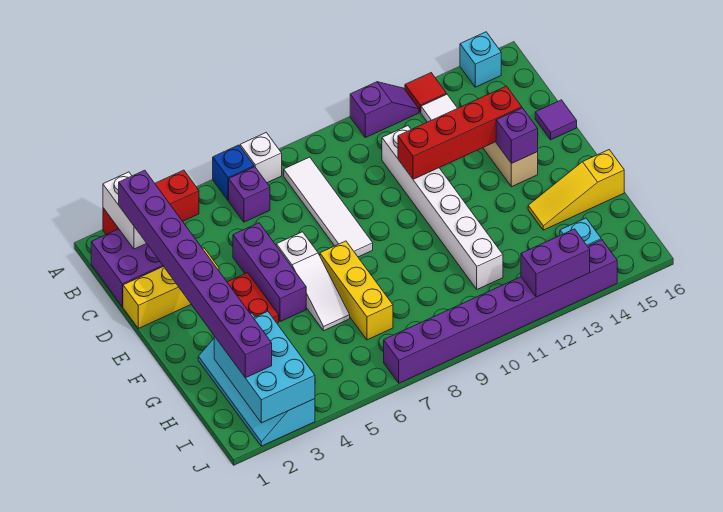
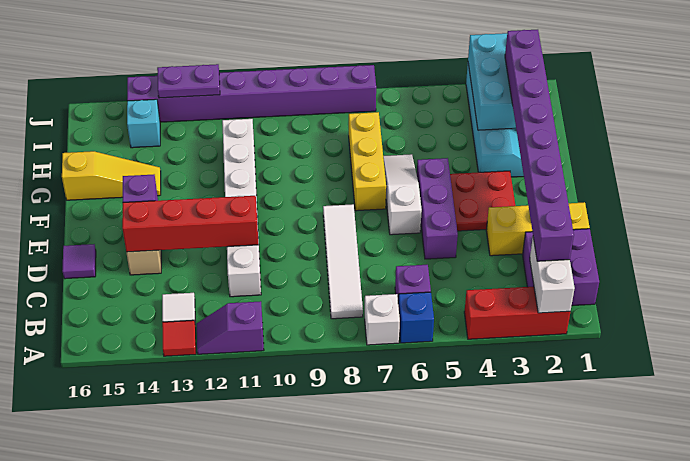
cyan 1x1 brick [460,32,501,87] -> none
purple 1x2 brick [521,229,590,297] -> purple 1x2 plate [157,64,220,98]

